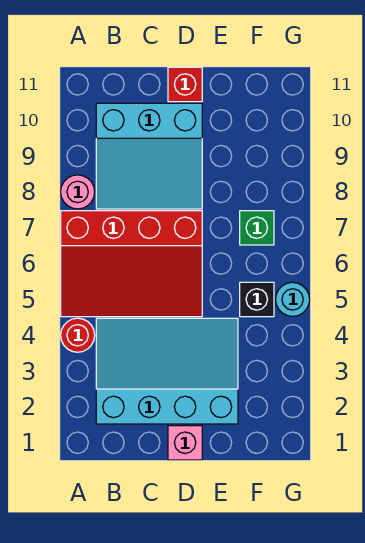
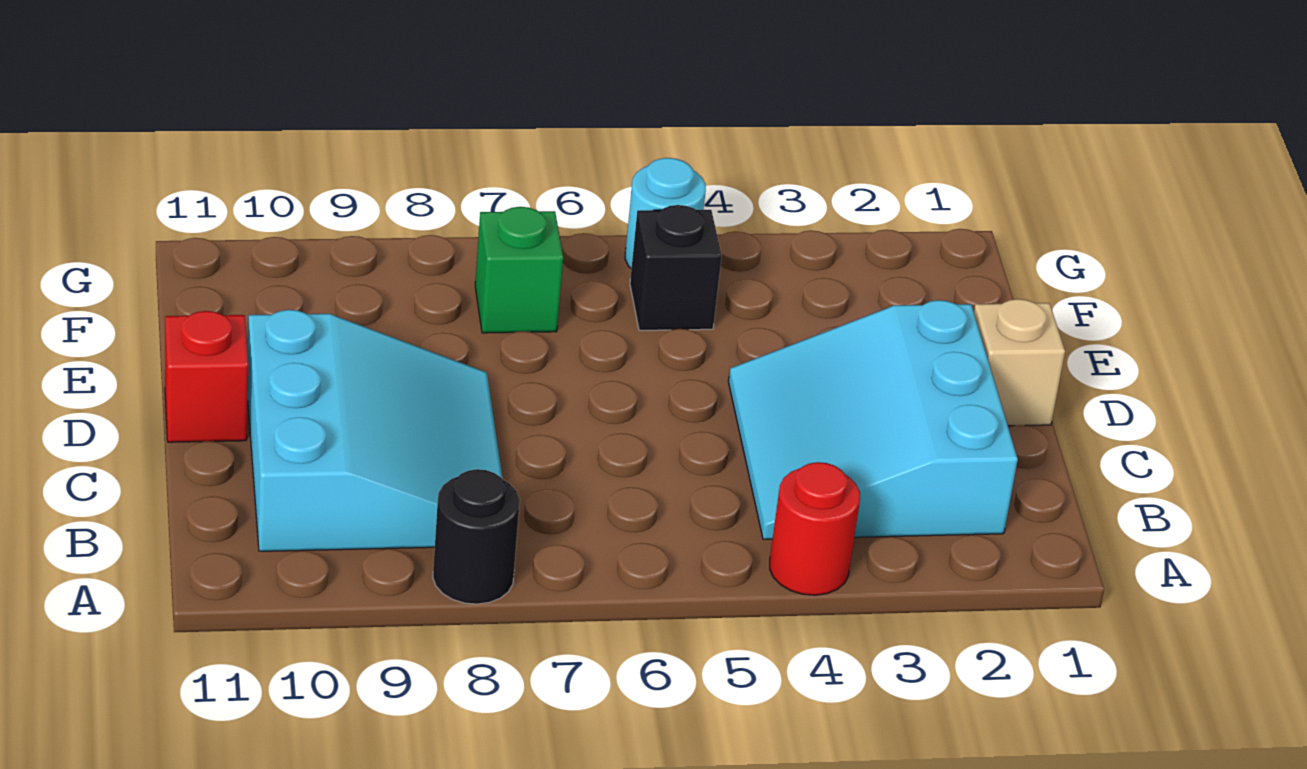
red 3x4 slope [61,211,202,317] -> none
pink 1x1 round brick [61,175,95,209] -> black 1x1 round brick [433,469,520,604]
cyan 3x4 slope [96,318,238,424] -> cyan 3x3 slope [728,300,1018,540]
pink 1x1 brick [168,426,202,460] -> tan 1x1 brick [974,299,1065,426]

